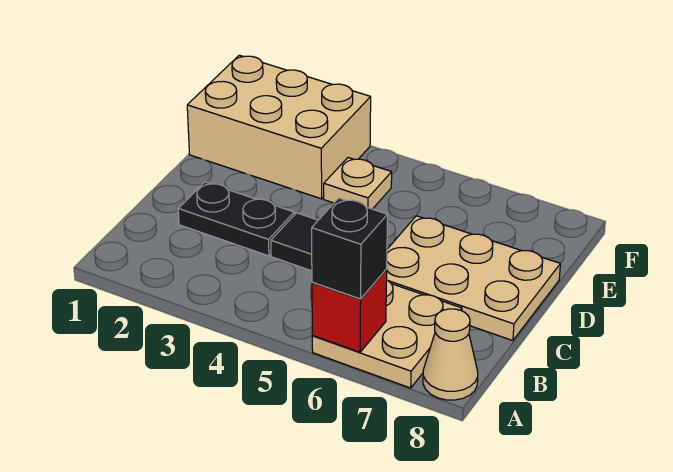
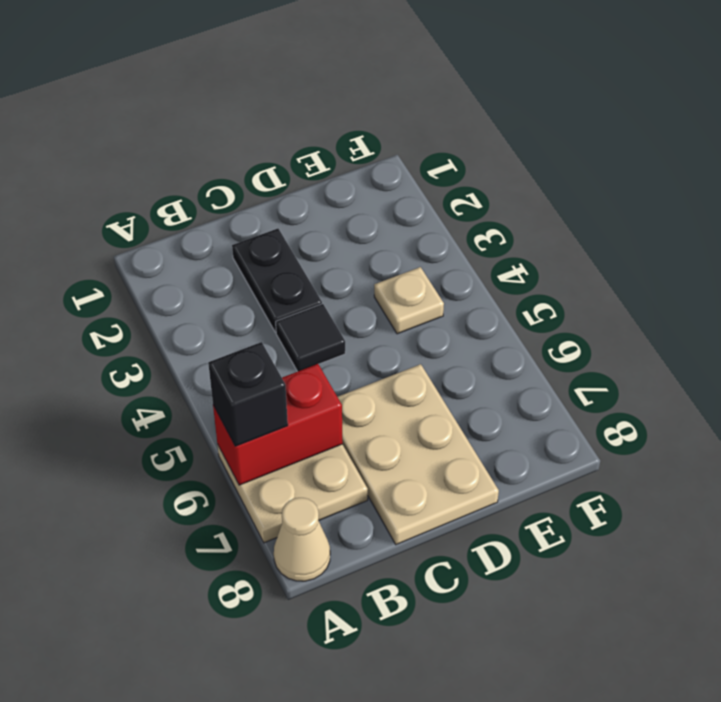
red 1x1 brick [312,269,387,352] -> red 1x2 brick [213,364,343,485]
tan 2x3 brick [187,55,371,199] -> none

